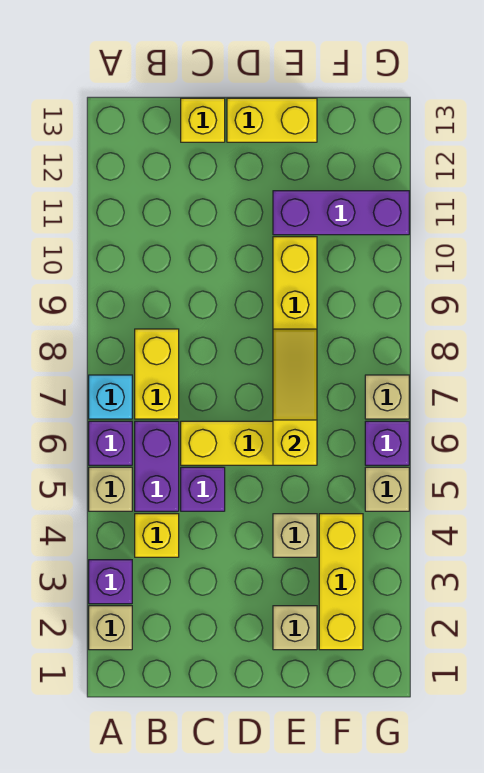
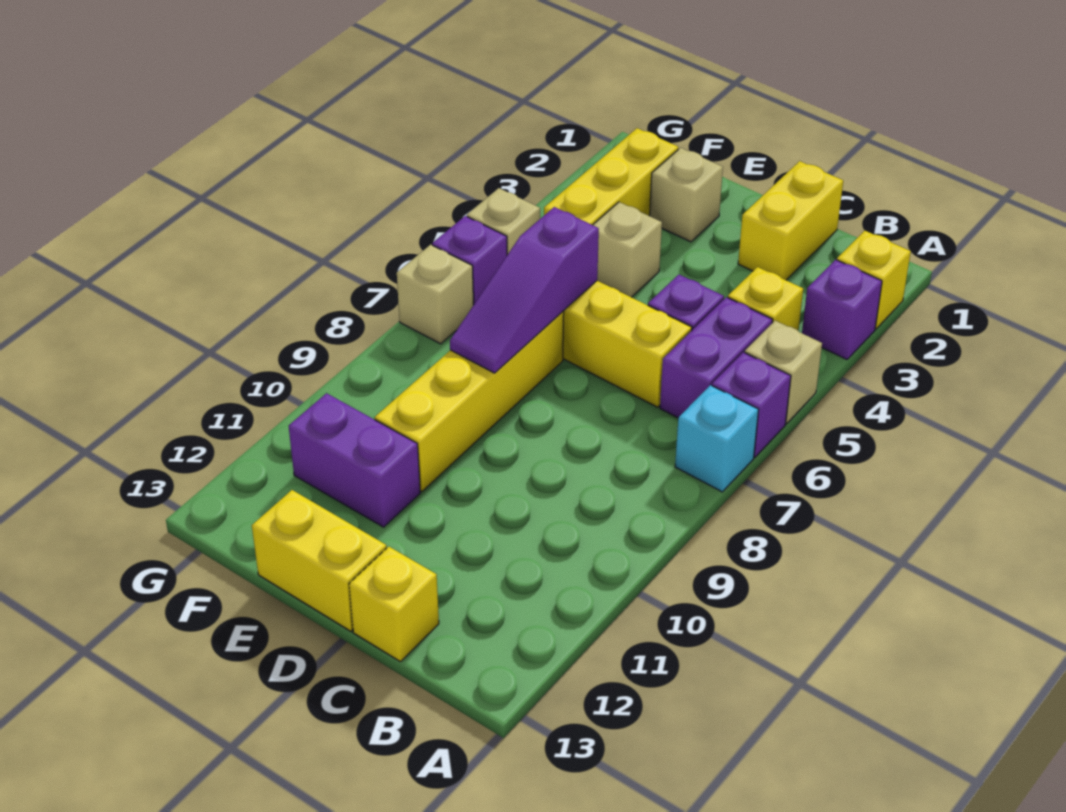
tan 1x1 brick [89,606,132,650] -> yellow 1x1 brick [837,231,911,329]
yellow 1x2 brick [135,329,179,419] -> yellow 1x2 brick moved to [738,161,843,280]
yellow 1x3 slope [273,329,317,465] -> purple 1x3 slope [450,207,599,373]
purple 1x3 brick [273,191,409,235] -> purple 1x2 brick [289,393,420,527]

